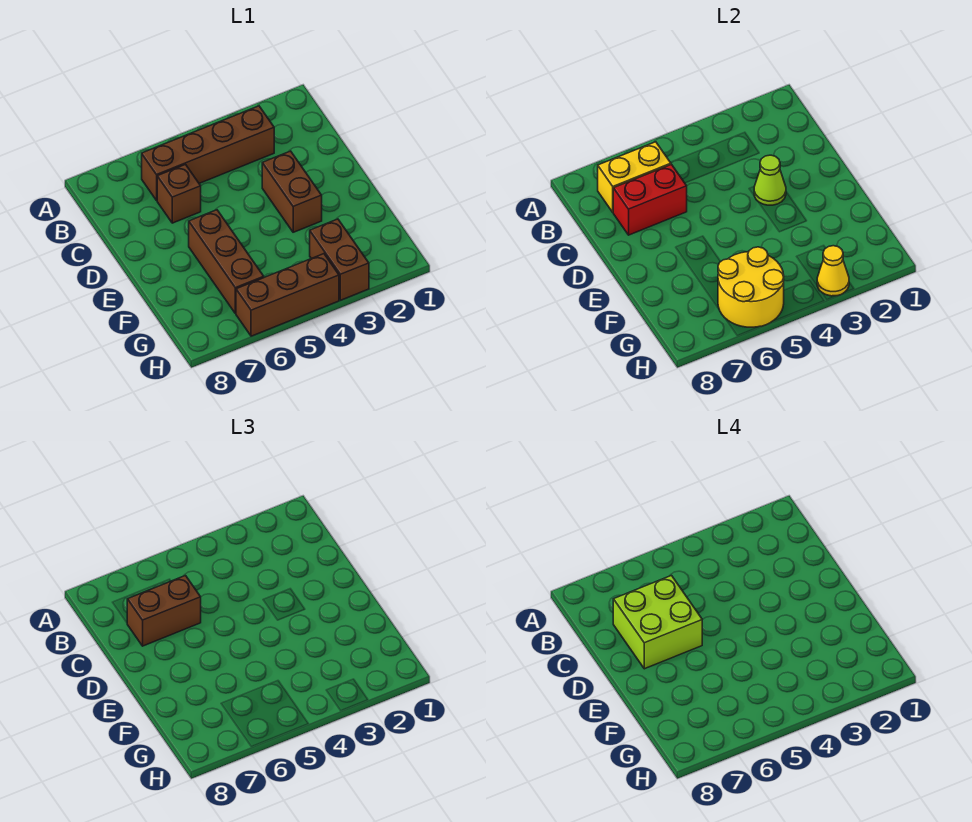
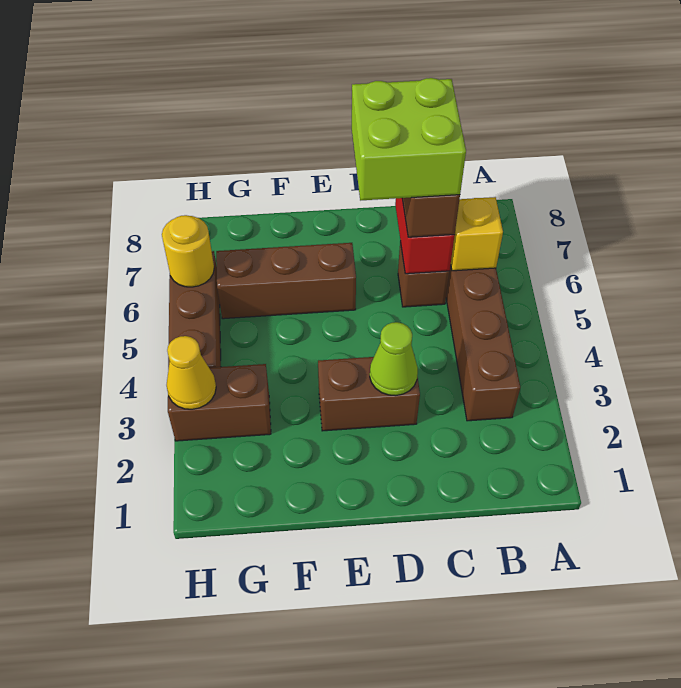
yellow 1x2 brick [598,142,671,212] -> yellow 1x1 brick [451,197,503,271]
yellow 2x2 round brick [718,247,784,327] -> yellow 1x1 round brick [162,215,214,287]

